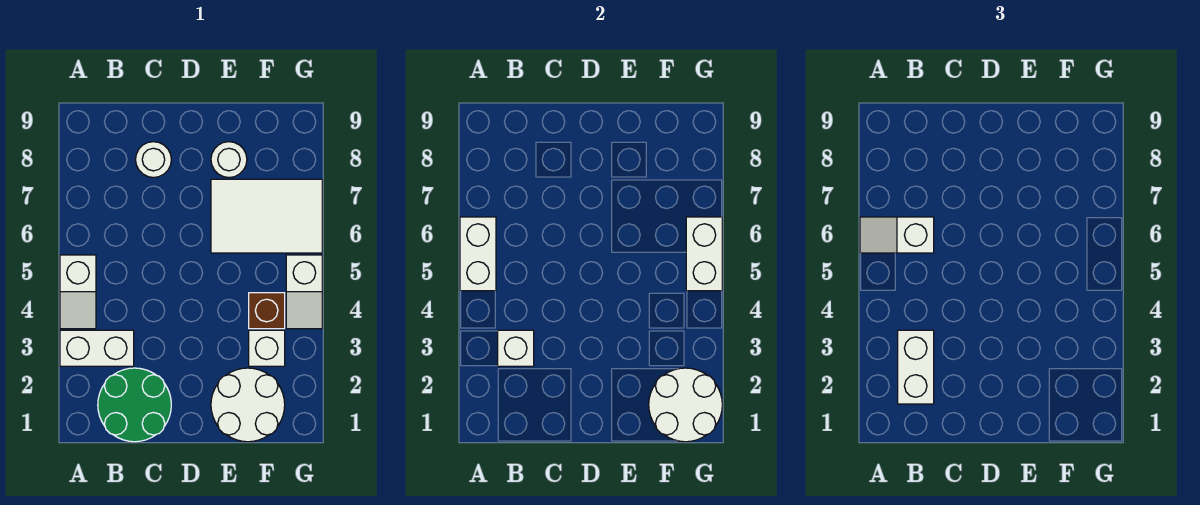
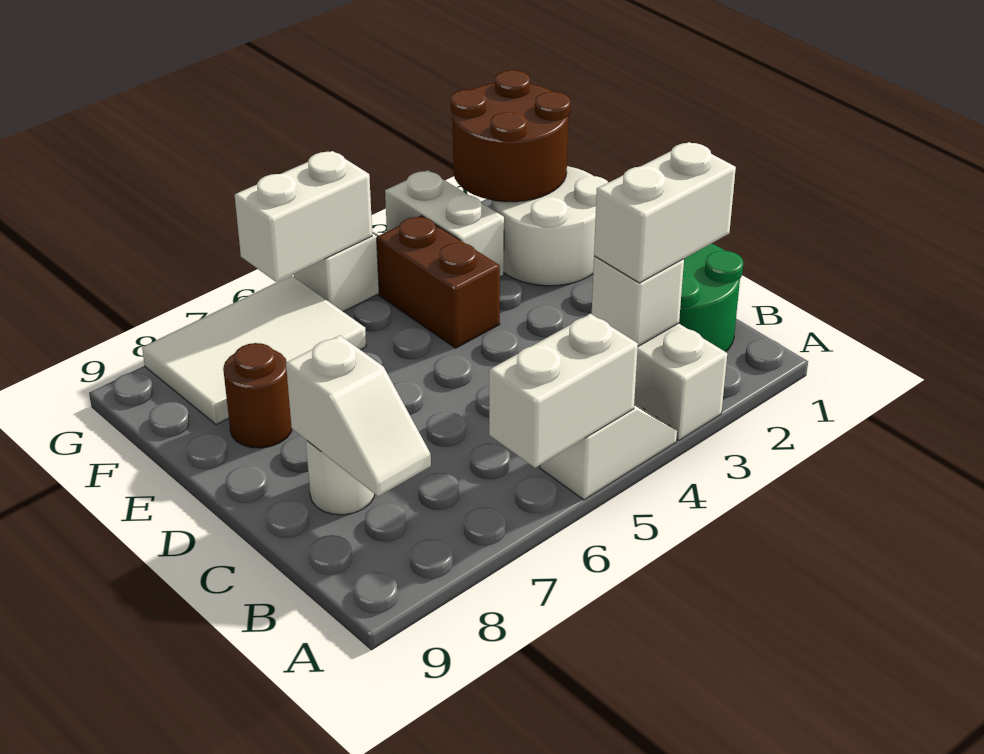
white 1x2 slope [860,217,934,253] -> white 1x2 slope moved to [286,335,431,496]
white 2x3 tile [211,179,322,253] -> white 2x3 tile turned to [142,275,366,425]
white 1x1 round brick [211,142,247,178] -> brown 1x1 round brick [223,343,292,448]
white 2x2 round brick [649,368,722,442] -> brown 2x2 round brick [451,70,571,202]
white 1x1 brick [249,330,285,366] -> white 1x2 brick [385,170,504,277]
brown 1x1 brick [249,293,285,329] -> brown 1x2 brick [377,216,500,348]

